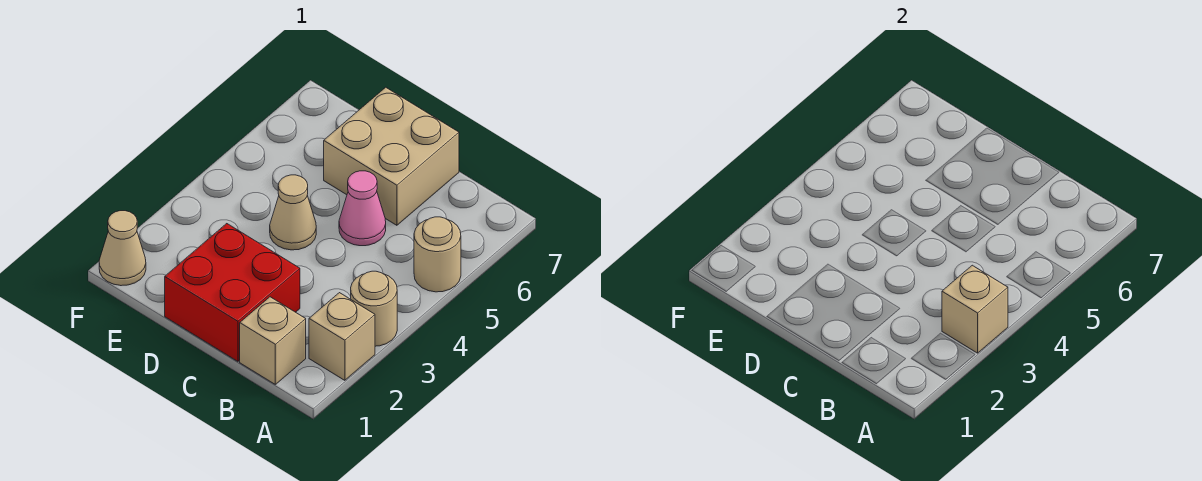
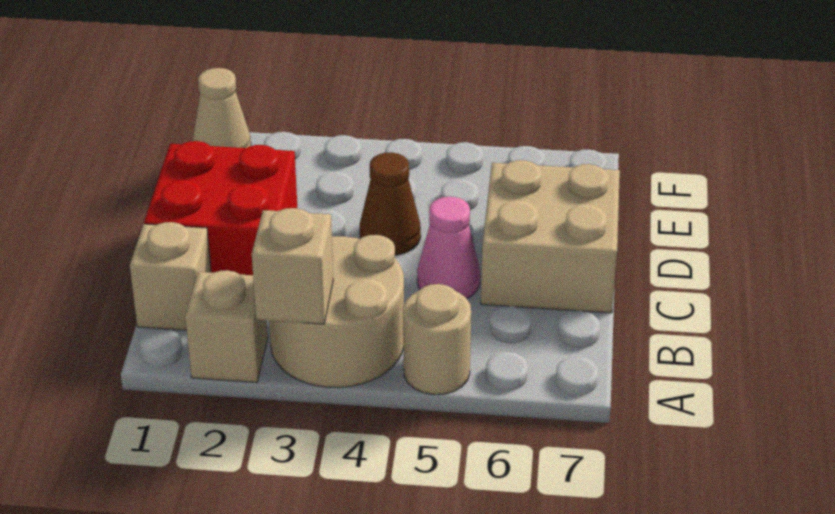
tan 1x1 round brick [351,271,397,346] -> tan 2x2 round brick [269,235,404,388]
tan 1x1 cone [270,175,316,250] -> brown 1x1 cone [360,152,421,255]

